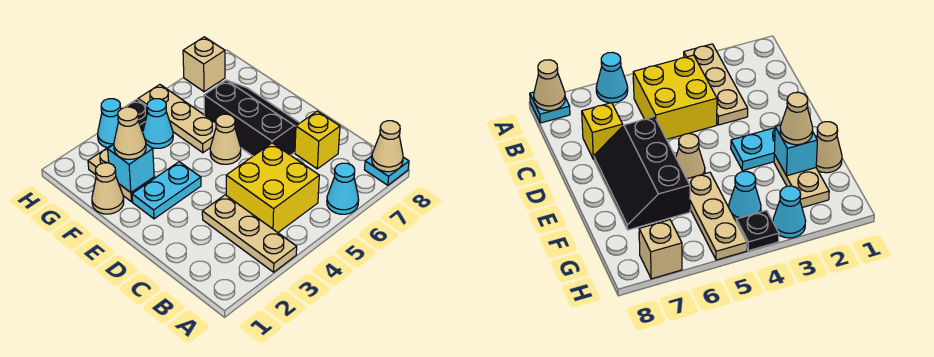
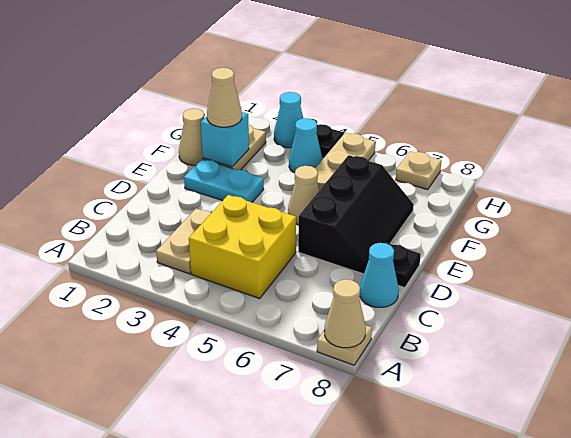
tan 1x3 plate [202,195,297,272] -> tan 1x2 plate [156,209,211,274]
cyan 1x1 cone [327,163,359,214] -> cyan 1x1 cone moved to [360,243,399,307]
cyan 1x1 plate [364,156,409,185] -> tan 1x1 plate [317,325,372,365]
yellow 1x1 brick [295,111,340,169] -> none
none -> black 1x1 plate [386,243,421,288]
tan 1x1 brick [183,37,225,92] -> tan 1x1 plate [396,151,441,190]

